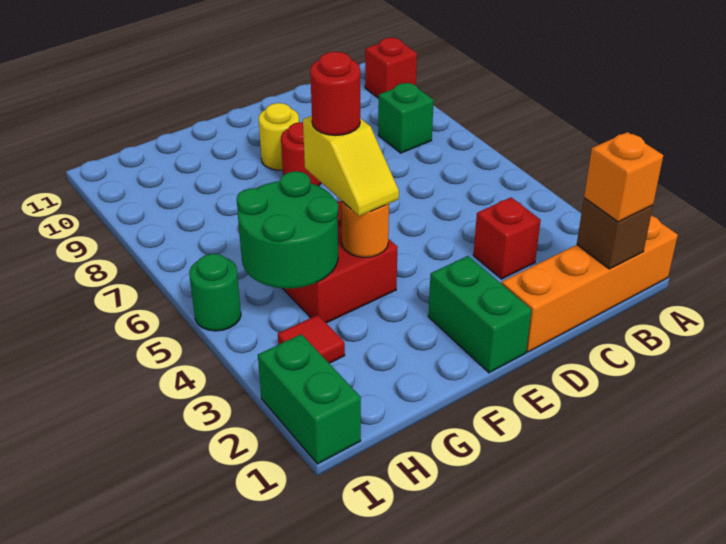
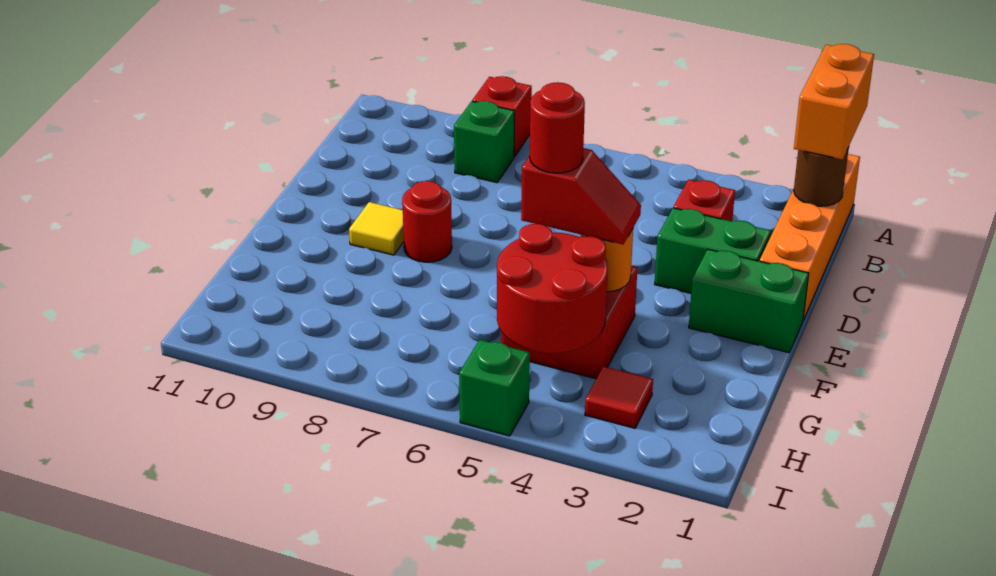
red 1x1 brick [365,38,417,98] -> red 1x1 brick moved to [472,76,532,157]
brown 1x1 brick [577,198,653,269] -> brown 1x1 round brick [794,147,849,206]
orange 1x1 brick [584,132,663,222] -> orange 1x2 brick [794,44,874,160]
yellow 1x1 round brick [259,103,299,170] -> yellow 1x1 tile [349,202,404,255]
yellow 1x2 slope [303,116,399,216] -> red 1x2 slope [521,148,641,244]
green 2x2 round brick [237,171,338,289] -> red 2x2 round brick [497,224,608,353]
green 1x2 brick [258,334,361,464] -> green 1x2 brick moved to [655,208,771,293]
green 1x1 round brick [189,254,241,331] -> green 1x1 brick [459,340,530,436]

